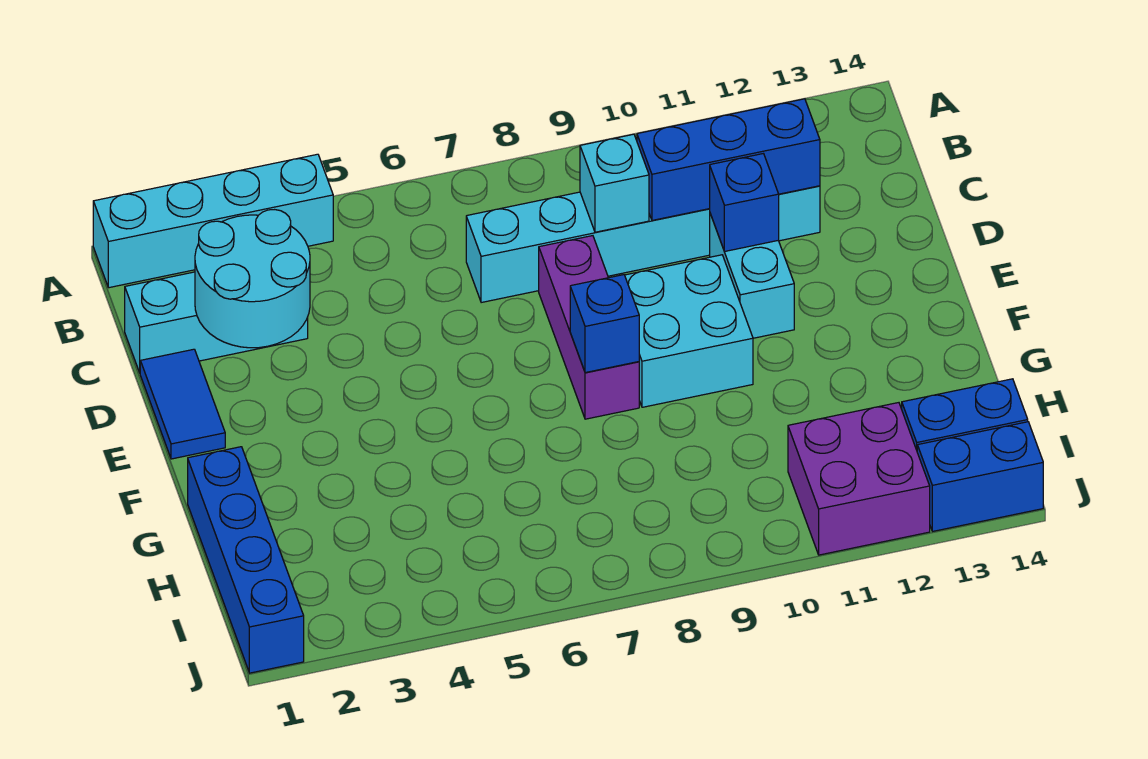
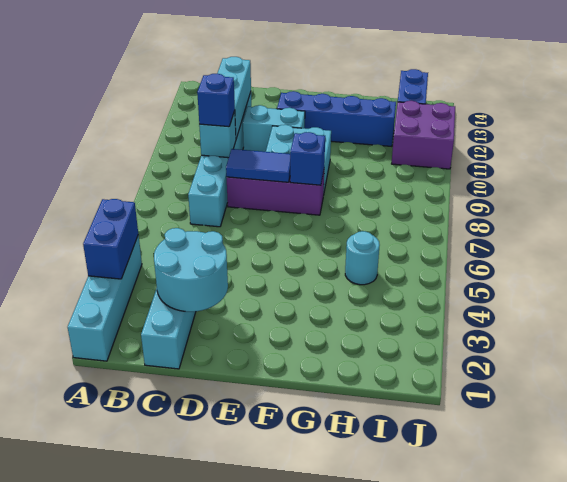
blue 1x3 brick [637,99,820,220] -> cyan 1x3 brick [217,57,251,139]
blue 1x2 tile [140,349,225,459] -> blue 1x2 tile moved to [226,149,290,182]
blue 1x1 brick [710,154,779,252] -> blue 1x1 brick moved to [197,74,235,127]
blue 1x4 brick [188,447,304,673] -> blue 1x4 brick moved to [277,91,396,146]
none -> cyan 1x1 round brick [345,231,380,285]
blue 1x2 brick [917,422,1043,531] -> blue 1x2 brick moved to [83,199,138,279]

